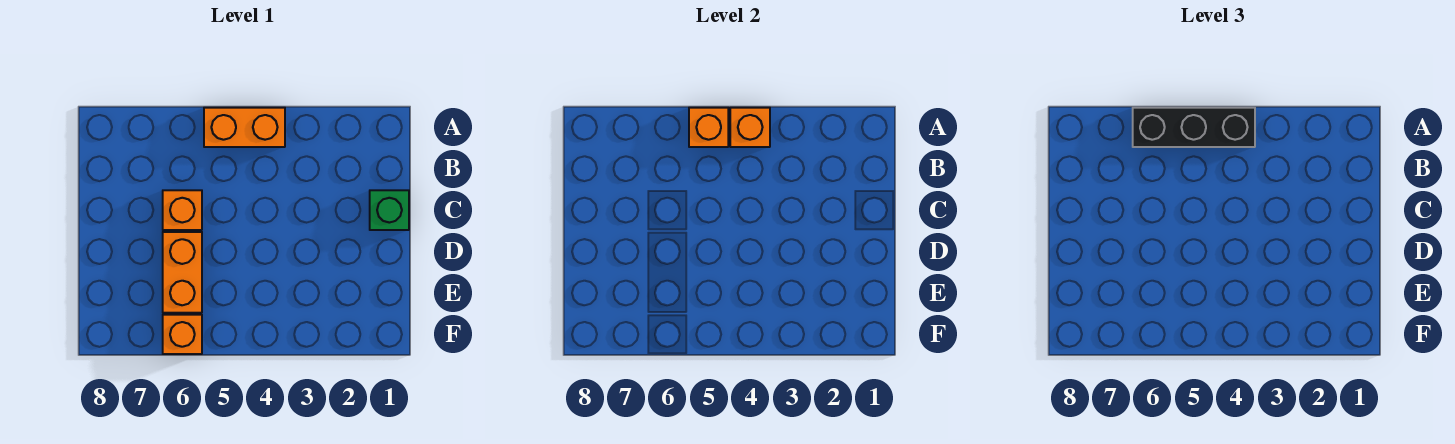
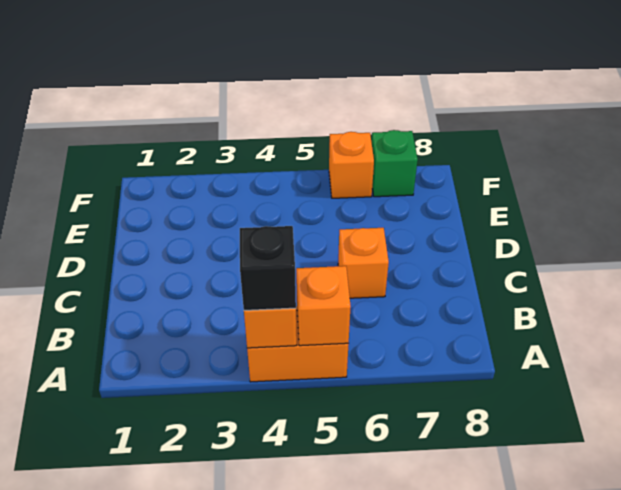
black 1x3 brick [1133,108,1255,147] -> black 1x1 brick [240,226,296,310]
green 1x1 brick [370,190,409,230] -> green 1x1 brick moved to [371,130,418,197]
orange 1x2 brick [163,232,202,313] -> none

